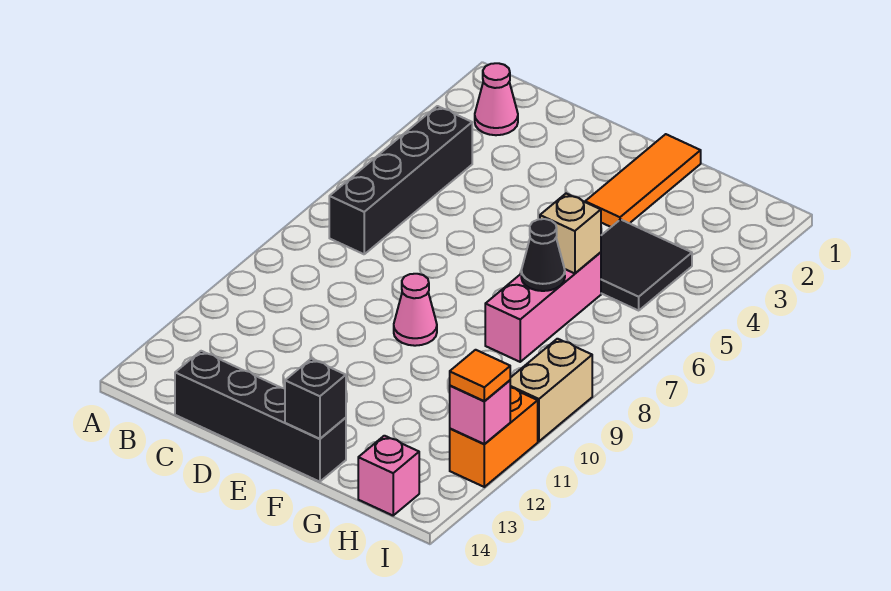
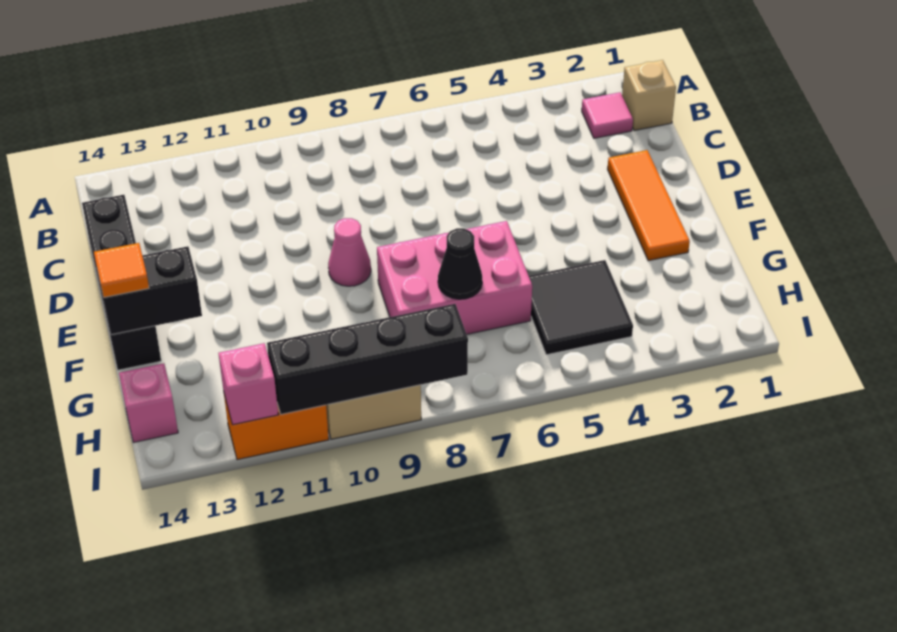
pink 1x1 cone [475,63,518,135] -> pink 1x1 tile [582,92,633,138]
black 1x4 brick [329,106,472,254] -> black 1x4 brick moved to [267,304,468,414]
orange 1x3 tile [585,134,701,227] -> orange 1x3 tile turned to [608,150,690,261]
black 1x1 brick [285,359,346,439] -> black 1x2 brick [98,246,202,335]
pink 1x3 brick [485,252,601,362] -> pink 2x3 brick [377,221,532,334]
tan 1x1 brick [540,194,601,273] -> tan 1x1 brick moved to [622,60,676,131]
orange 1x1 tile [450,350,510,401] -> orange 1x1 tile moved to [94,243,149,297]

